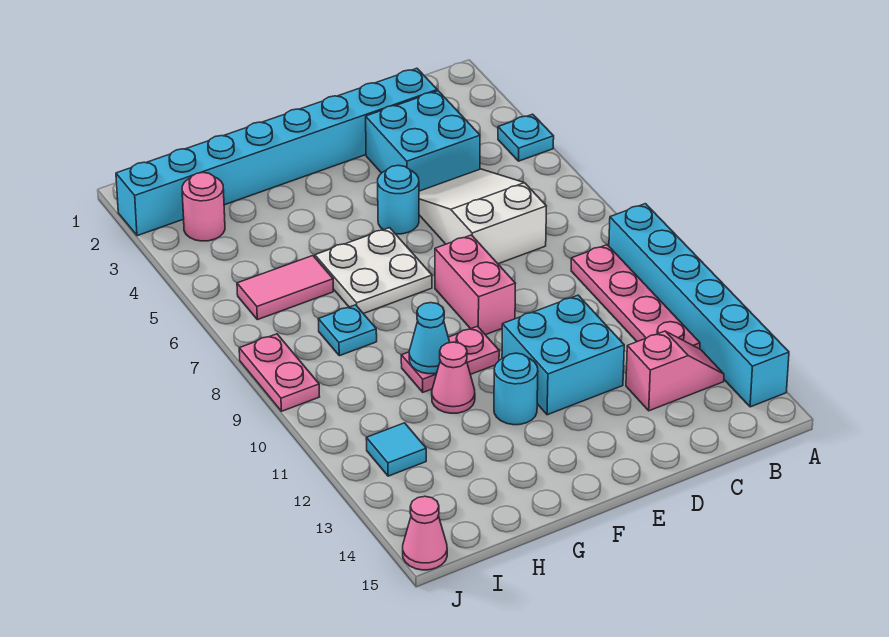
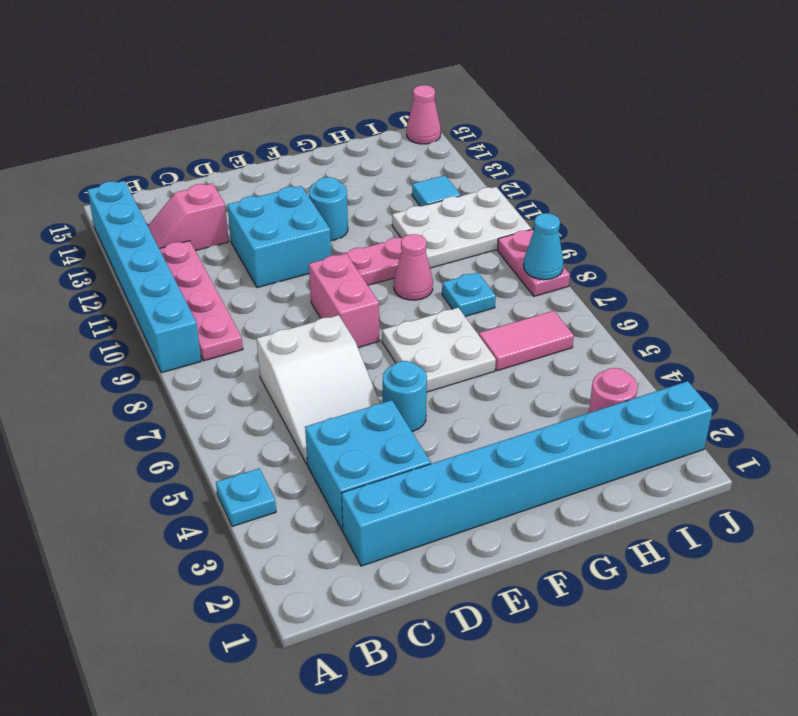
cyan 1x1 cone [409,303,450,374] -> cyan 1x1 cone moved to [524,213,563,280]
pink 1x1 cone [432,342,475,413] -> pink 1x1 cone moved to [394,234,433,300]
none -> white 2x3 plate [392,187,531,268]

